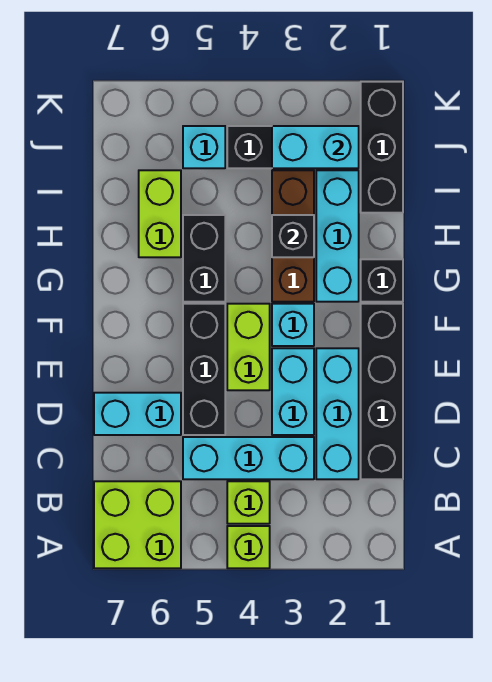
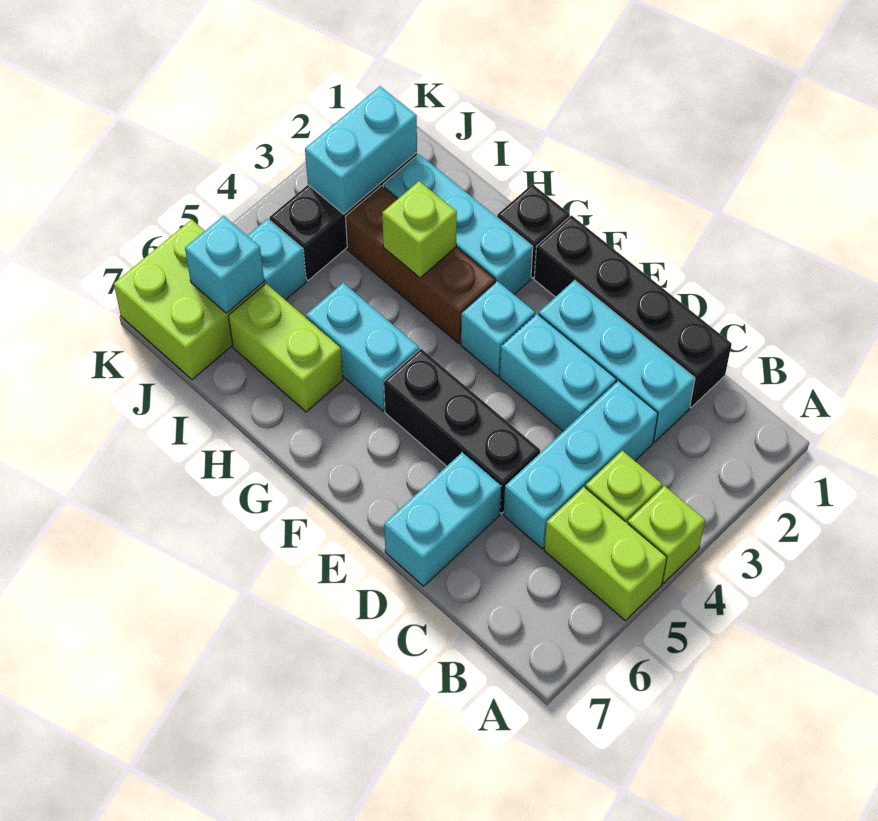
lime 2x2 brick [94,481,181,568] -> lime 2x2 brick moved to [114,220,265,380]
lime 1x2 brick [227,304,270,390] -> lime 1x2 brick moved to [544,487,667,621]
black 1x2 brick [183,215,225,302] -> cyan 1x2 brick [306,283,419,411]
black 1x1 brick [272,215,314,257] -> lime 1x1 brick [382,181,457,278]
black 1x3 brick [361,82,403,213] -> none
none -> cyan 1x1 brick [185,216,264,313]

